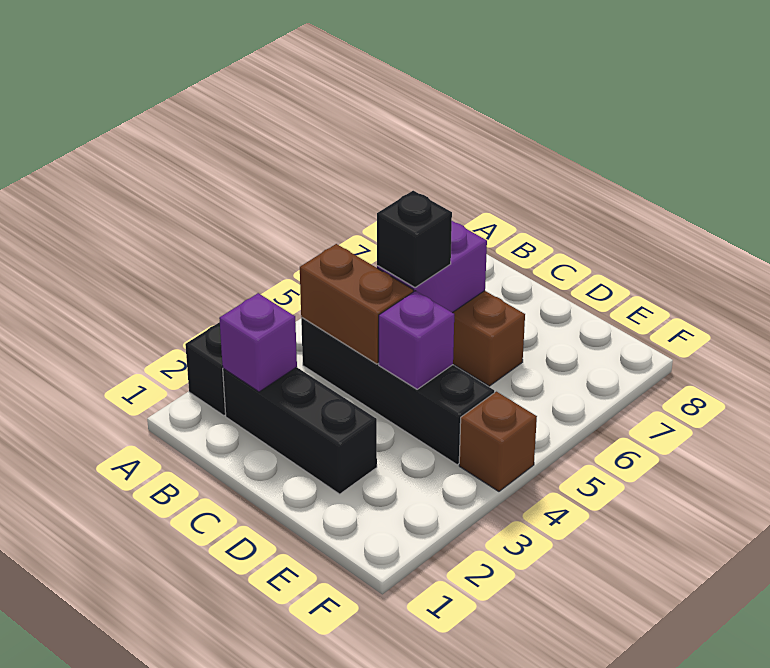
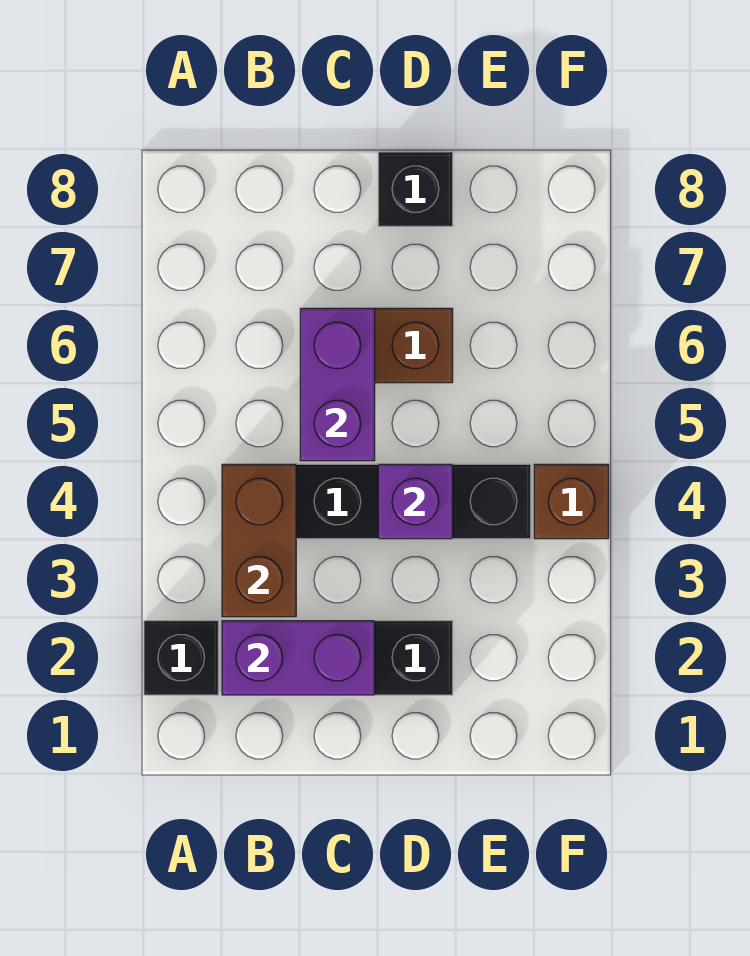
purple 1x1 brick [219,293,297,392] -> purple 1x2 brick [222,621,375,695]
brown 1x2 brick [300,244,413,364] -> brown 1x2 brick turned to [222,464,296,617]
black 1x1 brick [377,191,452,288] -> black 1x1 brick moved to [378,152,453,226]

